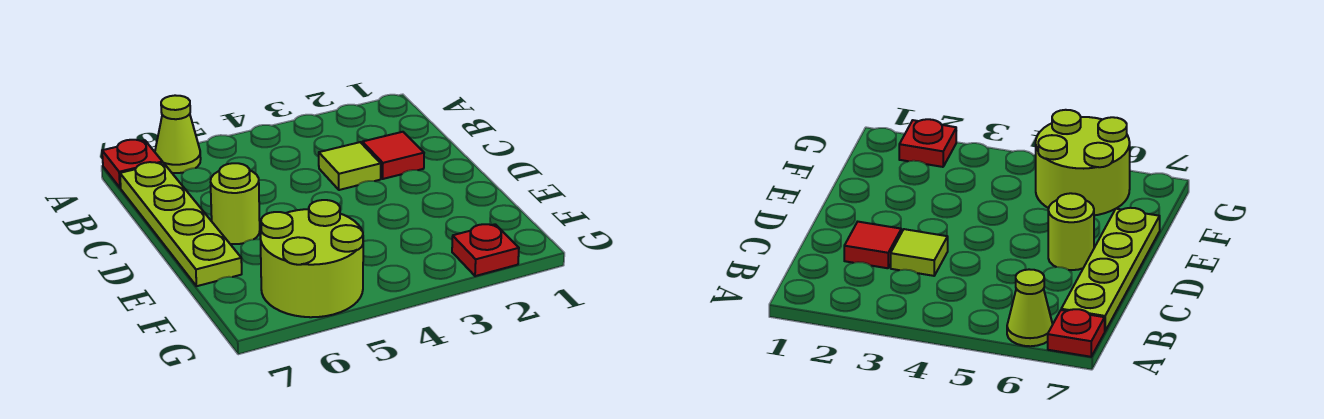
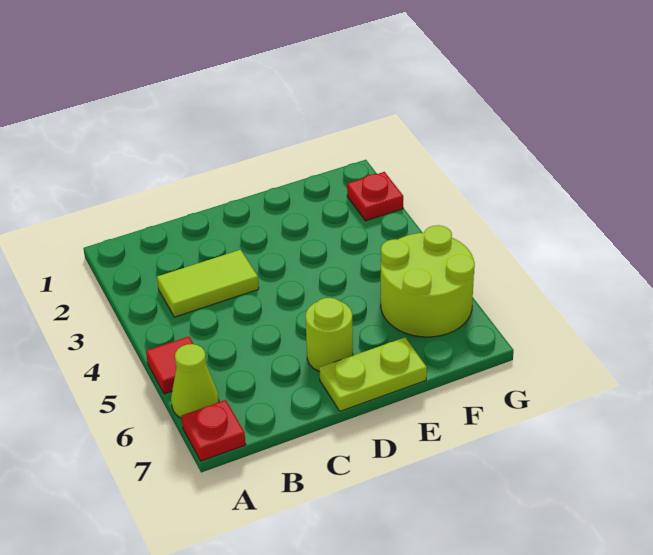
lime 1x4 plate [120,162,242,286] -> lime 1x2 plate [319,337,427,411]
red 1x1 tile [362,132,424,179] -> red 1x1 tile moved to [146,336,193,394]
lime 1x1 tile [319,142,381,190] -> lime 1x2 tile [157,250,259,317]

